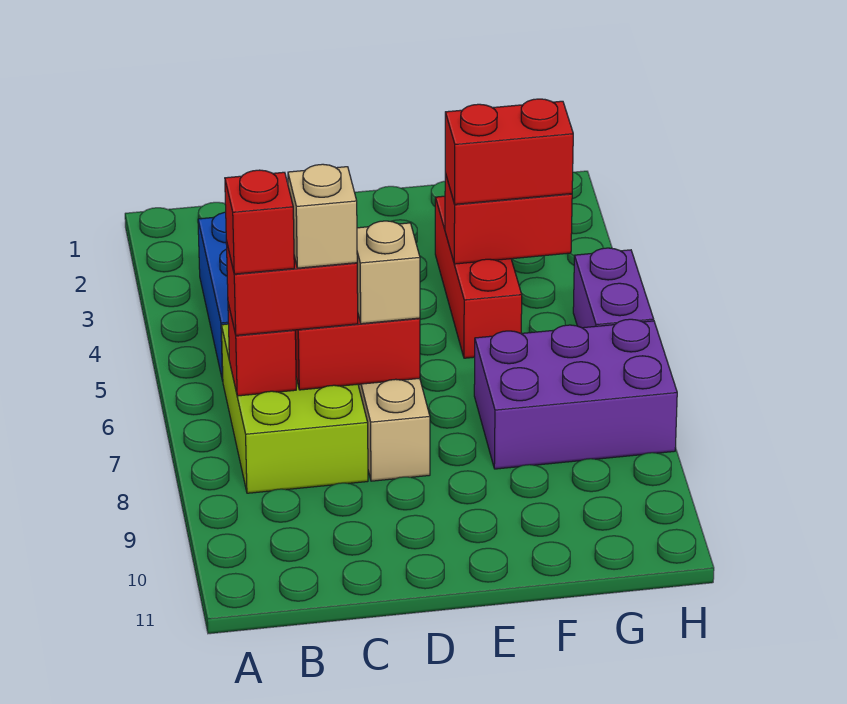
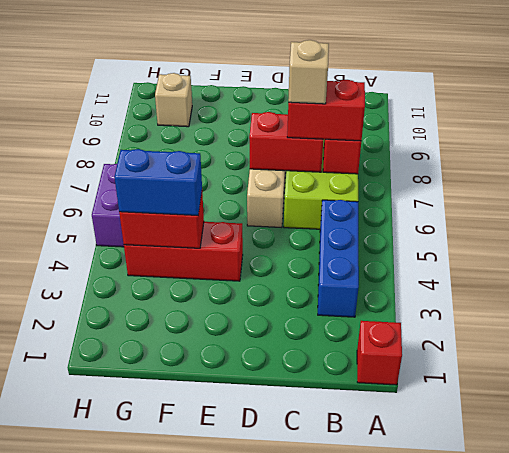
red 1x1 brick [225,170,294,274] -> red 1x1 brick moved to [357,321,402,385]
tan 1x1 brick [357,221,420,324] -> tan 1x1 brick moved to [155,73,192,127]
red 1x3 brick [435,196,522,358] -> red 1x3 brick turned to [124,222,243,281]
red 1x2 brick [445,99,573,204] -> blue 1x2 brick [115,149,202,215]
purple 2x3 brick [474,319,677,469] -> none

